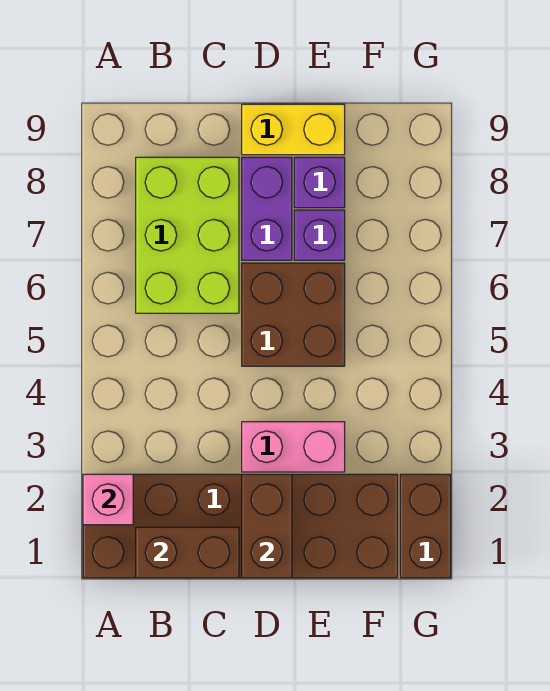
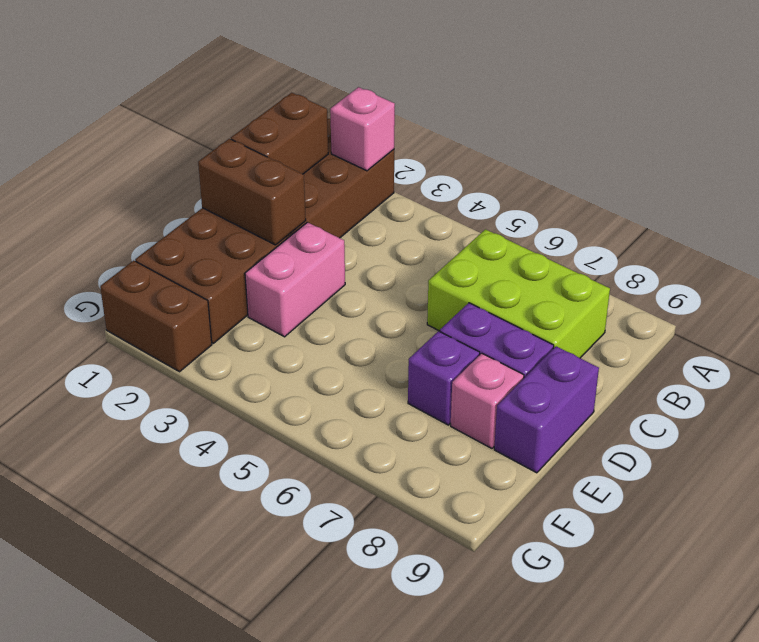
brown 2x2 brick [242,263,345,366] -> none
yellow 1x2 brick [242,104,345,155] -> purple 1x2 brick [494,346,599,473]
purple 1x1 brick [294,157,345,208] -> pink 1x1 brick [451,353,524,448]

